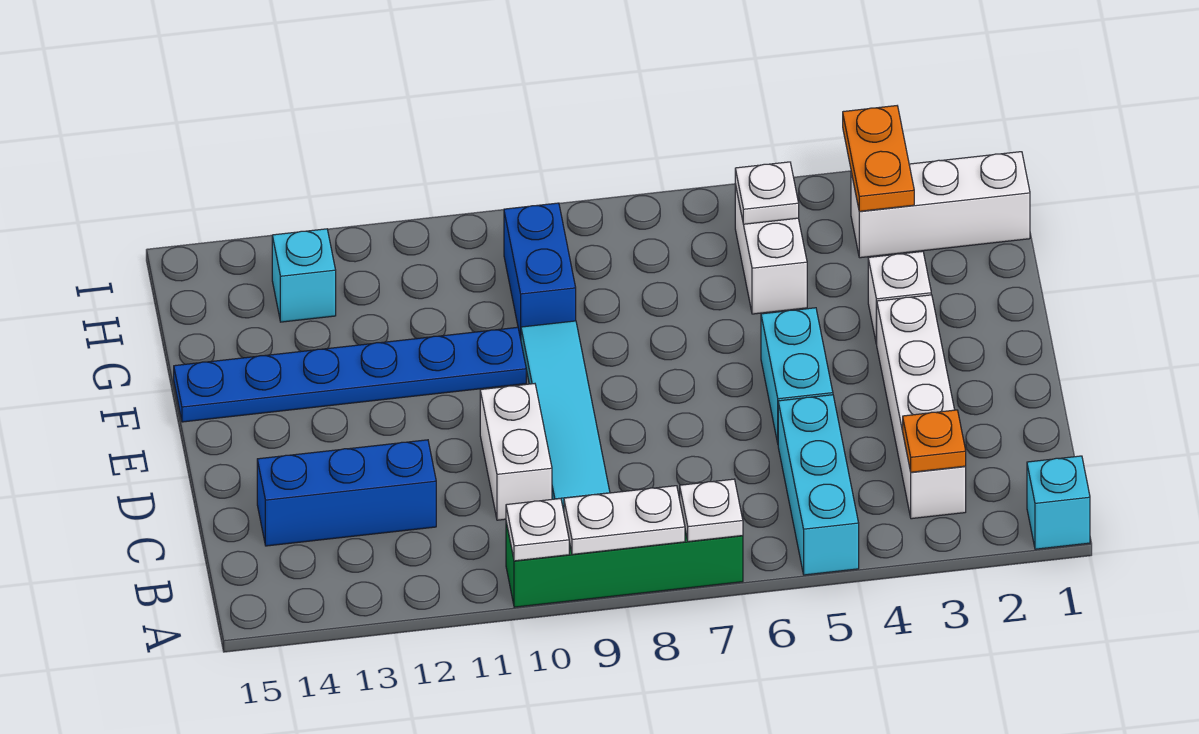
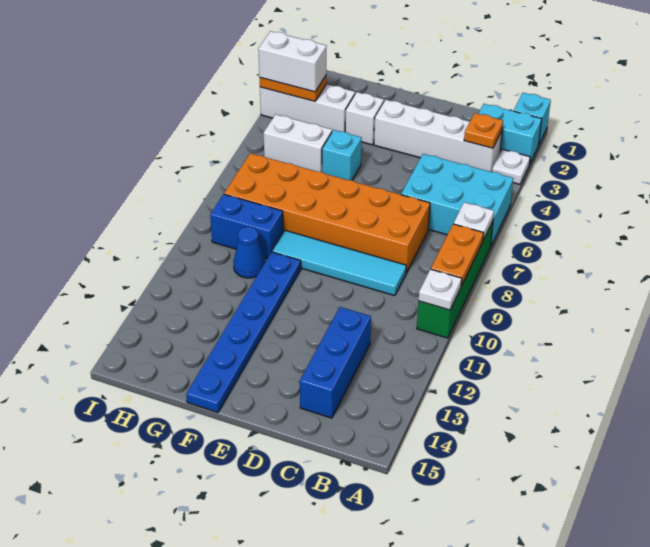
cyan 1x3 brick [778,395,859,575] -> cyan 2x3 brick [401,154,513,246]
white 1x2 plate [564,486,685,554] -> orange 1x2 plate [431,224,484,286]
none -> orange 2x6 brick [224,153,430,273]
white 1x2 brick [480,384,552,520] -> white 1x2 brick moved to [258,31,327,92]
cyan 1x2 brick [761,308,833,443] -> cyan 1x2 brick moved to [478,104,542,163]
none -> blue 1x1 cone [233,227,265,278]
white 1x3 brick [851,152,1030,258] -> white 1x3 brick turned to [260,84,355,132]
white 1x1 plate [735,162,799,224] -> white 1x1 plate moved to [492,149,530,184]
cyan 1x1 brick [272,229,336,322] -> cyan 1x1 brick moved to [322,130,362,180]

